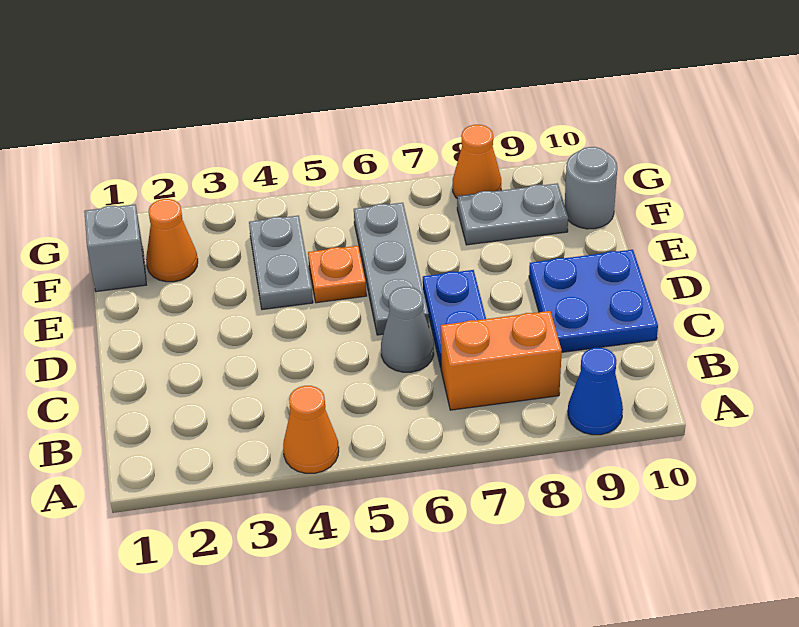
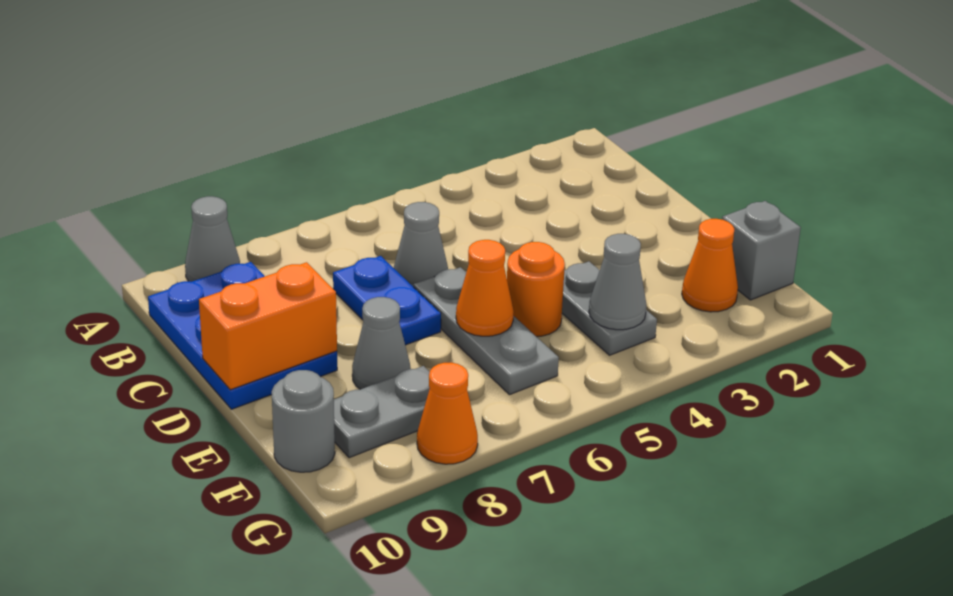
orange 1x1 cone [283,386,339,473] -> orange 1x1 cone moved to [456,240,514,336]
blue 1x1 cone [568,348,623,435] -> grey 1x1 cone [185,196,240,282]
orange 1x2 brick [441,311,562,410] -> orange 1x2 brick moved to [199,262,337,390]
blue 2x2 plate [529,250,658,352] -> blue 2x3 plate [148,262,337,409]
orange 1x1 plate [308,246,367,303] -> orange 1x1 round brick [507,242,565,337]
none -> grey 1x1 cone [352,297,411,389]
none -> grey 1x1 cone [589,234,647,330]

